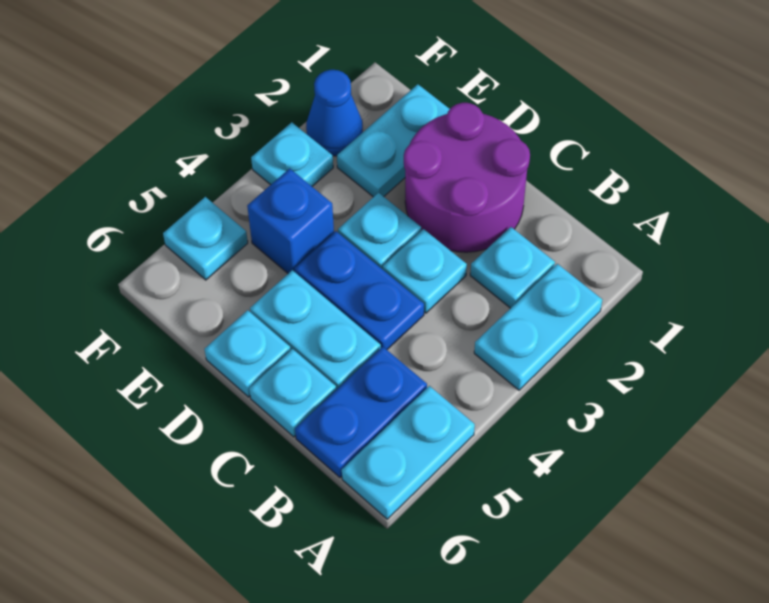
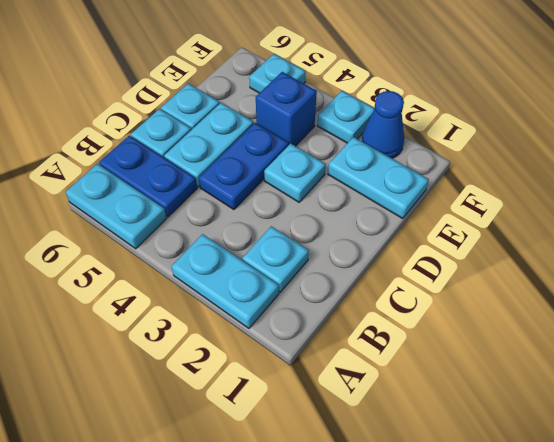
purple 2x2 round brick [404,103,530,252] -> none
cyan 1x1 plate [383,229,467,313] -> none

